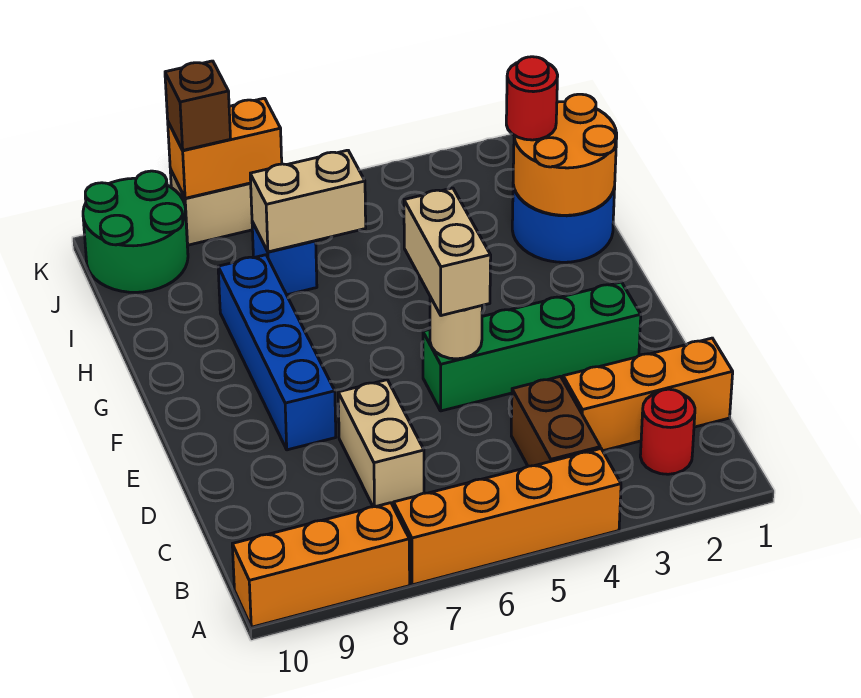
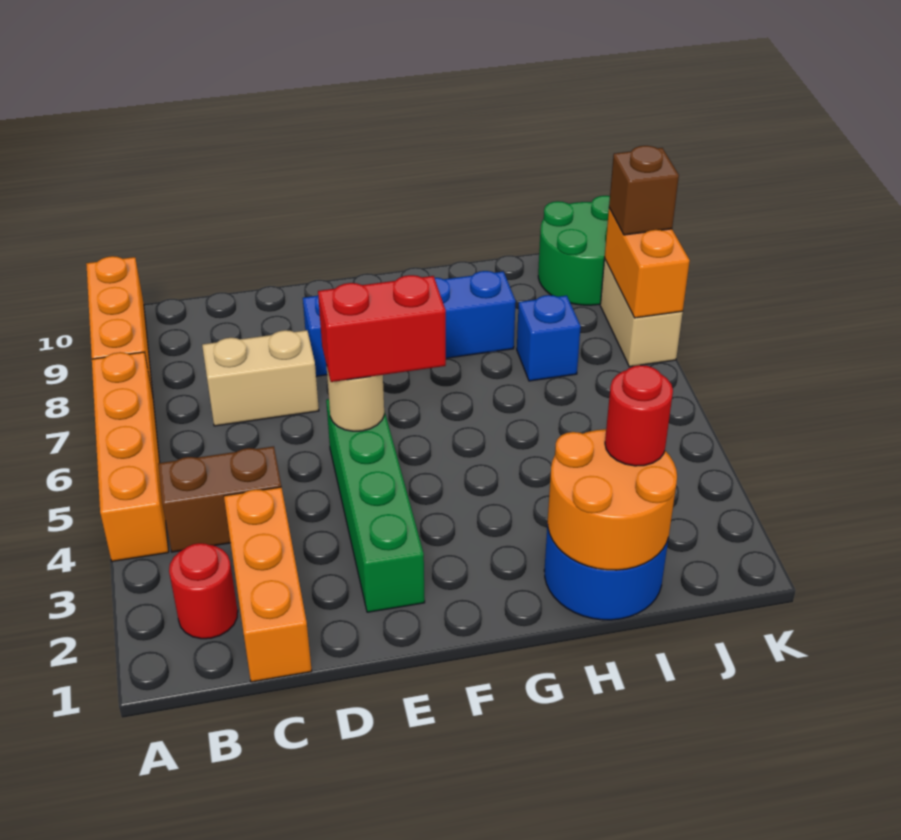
tan 1x2 brick [404,188,491,316] -> red 1x2 brick [318,275,446,382]
tan 1x2 brick [250,150,366,252] -> none

